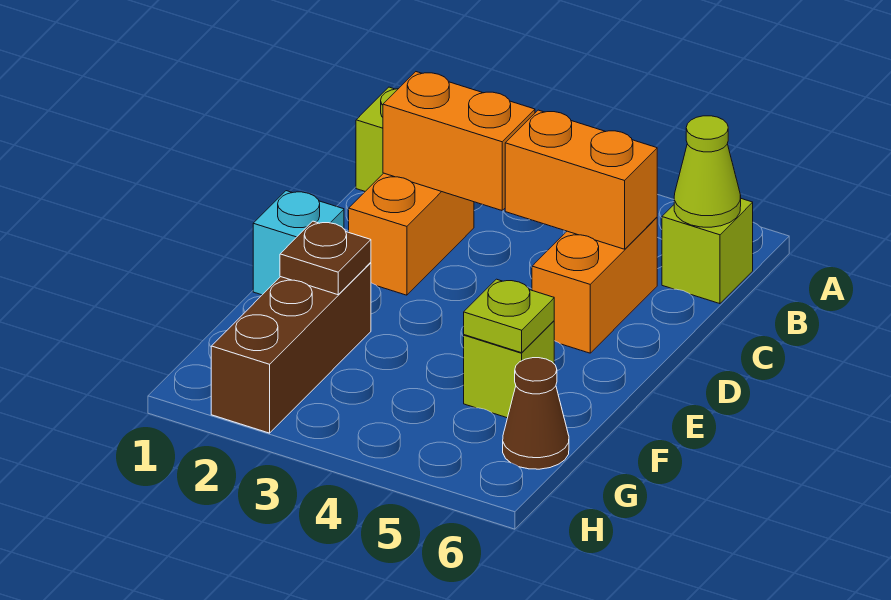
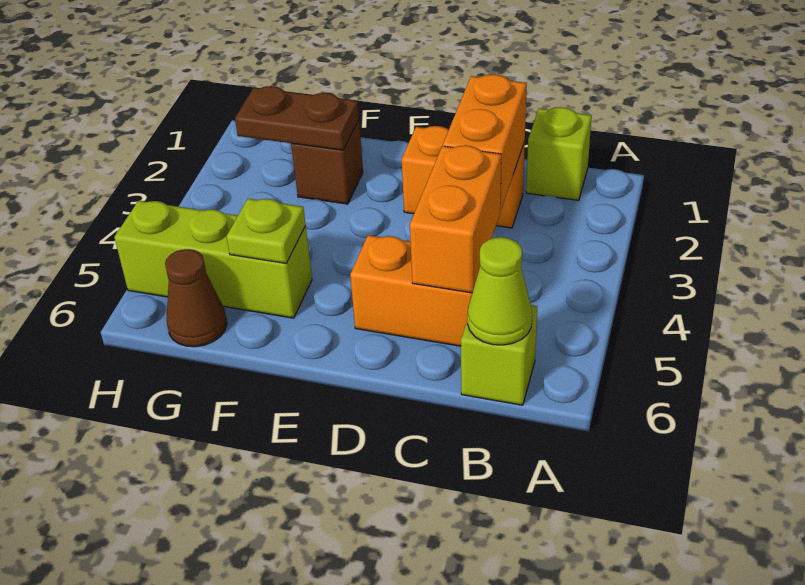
cyan 1x1 brick [253,191,344,295] -> none
brown 1x3 brick [211,263,371,433] -> brown 1x1 brick [291,120,363,204]
brown 1x1 plate [280,221,371,295] -> brown 1x2 plate [235,86,359,150]
lime 1x1 brick [464,321,554,418] -> lime 1x3 brick [114,201,312,318]

